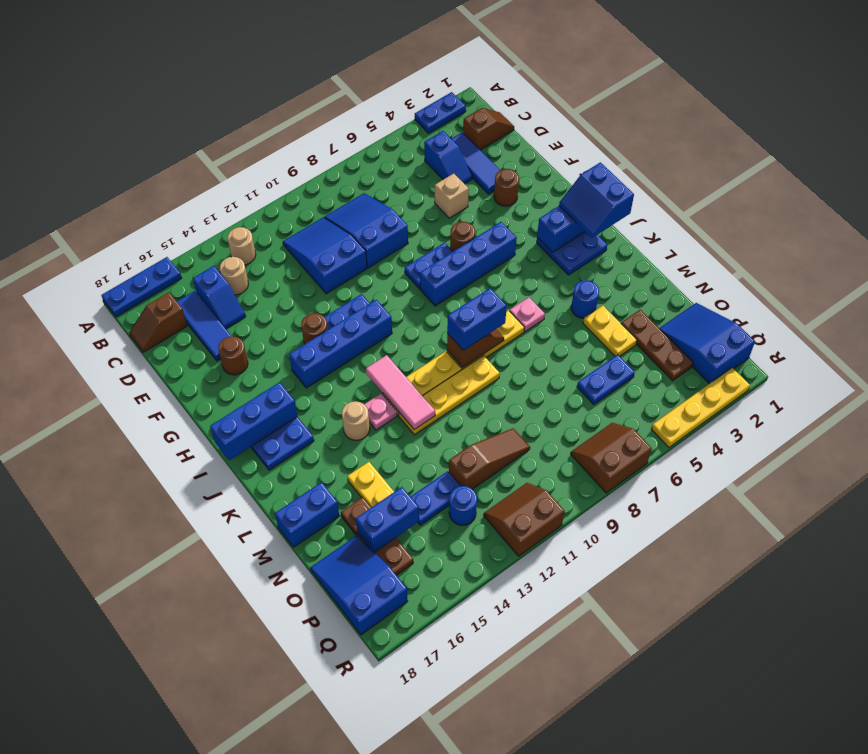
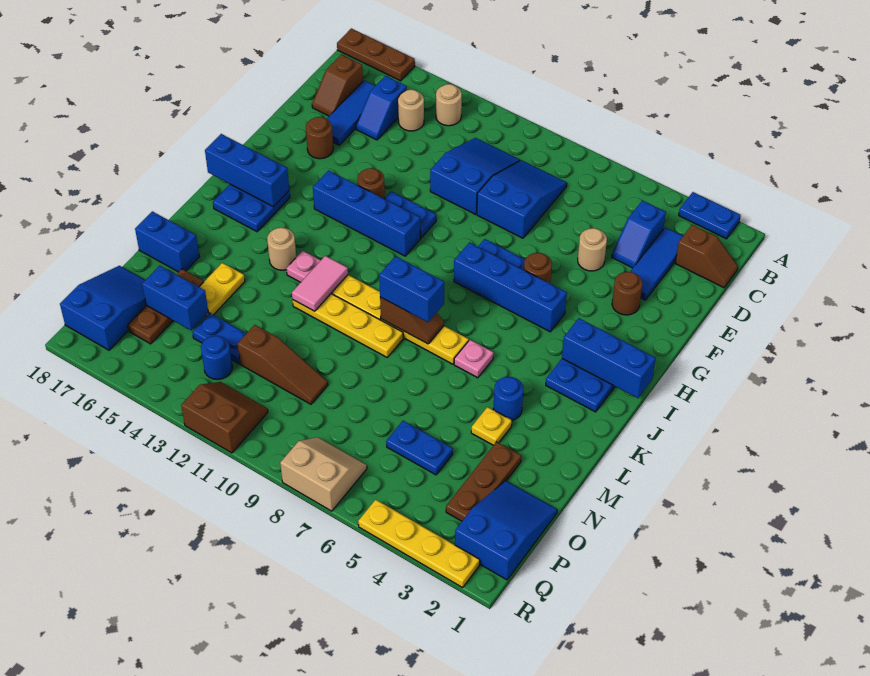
blue 1x3 plate [102,257,181,317] -> brown 1x3 plate [337,28,415,81]
brown 1x2 slope [129,292,187,352] -> brown 1x2 slope turned to [312,54,363,116]
tan 1x1 brick [435,173,469,218] -> tan 1x1 round brick [578,228,607,271]
blue 2x2 slope [559,162,634,238] -> none
pink 1x3 tile [366,355,435,430] -> pink 1x2 tile [292,256,348,311]
yellow 1x2 plate [583,306,637,356] -> yellow 1x1 plate [471,407,512,445]
brown 2x2 slope [571,423,652,493] -> tan 2x2 slope [280,437,367,511]

